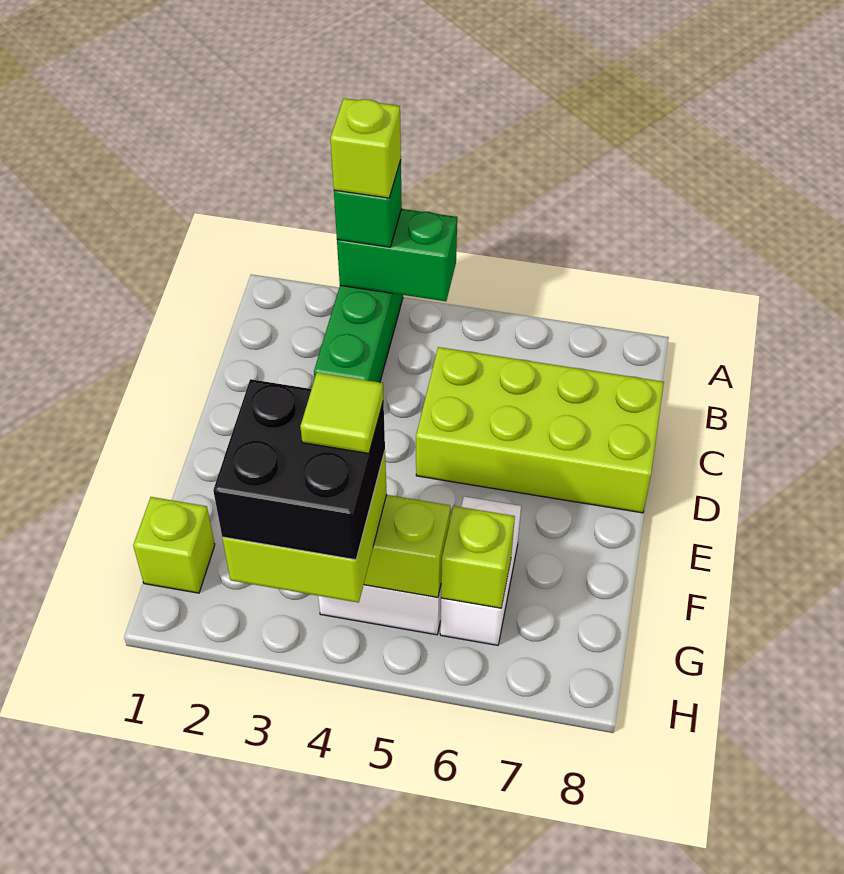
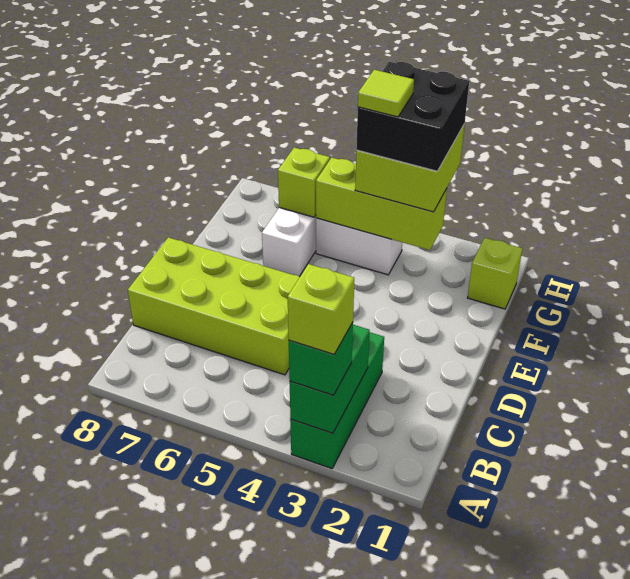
green 1x2 brick [337,209,457,301] -> green 1x2 brick turned to [290,325,370,433]

